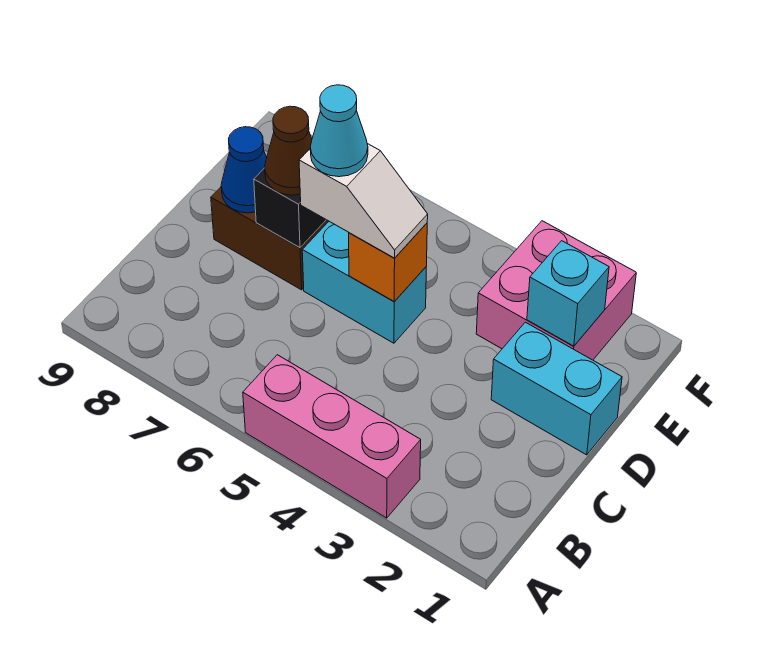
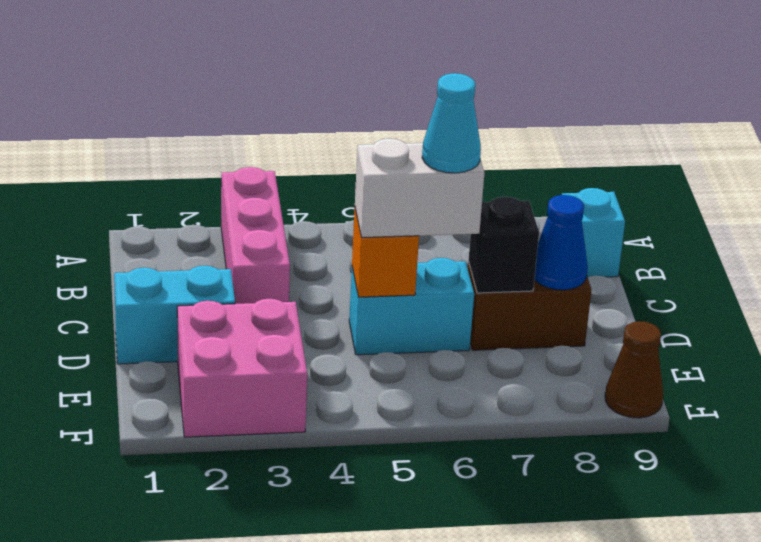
pink 1x3 brick [243,355,421,518] -> pink 1x3 brick turned to [221,167,290,304]
white 1x2 slope [299,144,428,258] -> white 1x2 brick [355,139,484,238]
brown 1x1 cone [265,106,312,195] -> brown 1x1 cone moved to [605,321,663,418]
cyan 1x1 brick [527,241,609,346] -> cyan 1x1 brick moved to [562,188,625,277]

